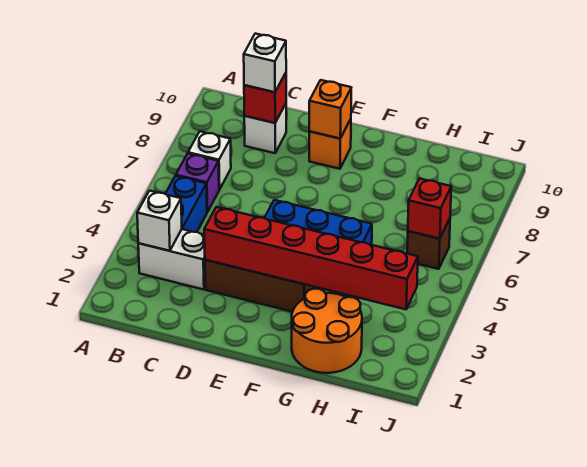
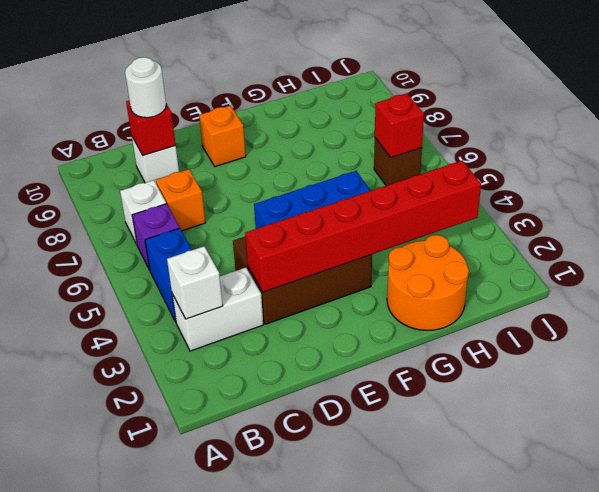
white 1x1 brick [244,34,286,92] -> white 1x1 round brick [125,57,166,118]
orange 1x1 brick [309,80,351,138] -> orange 1x1 brick moved to [156,169,205,231]

